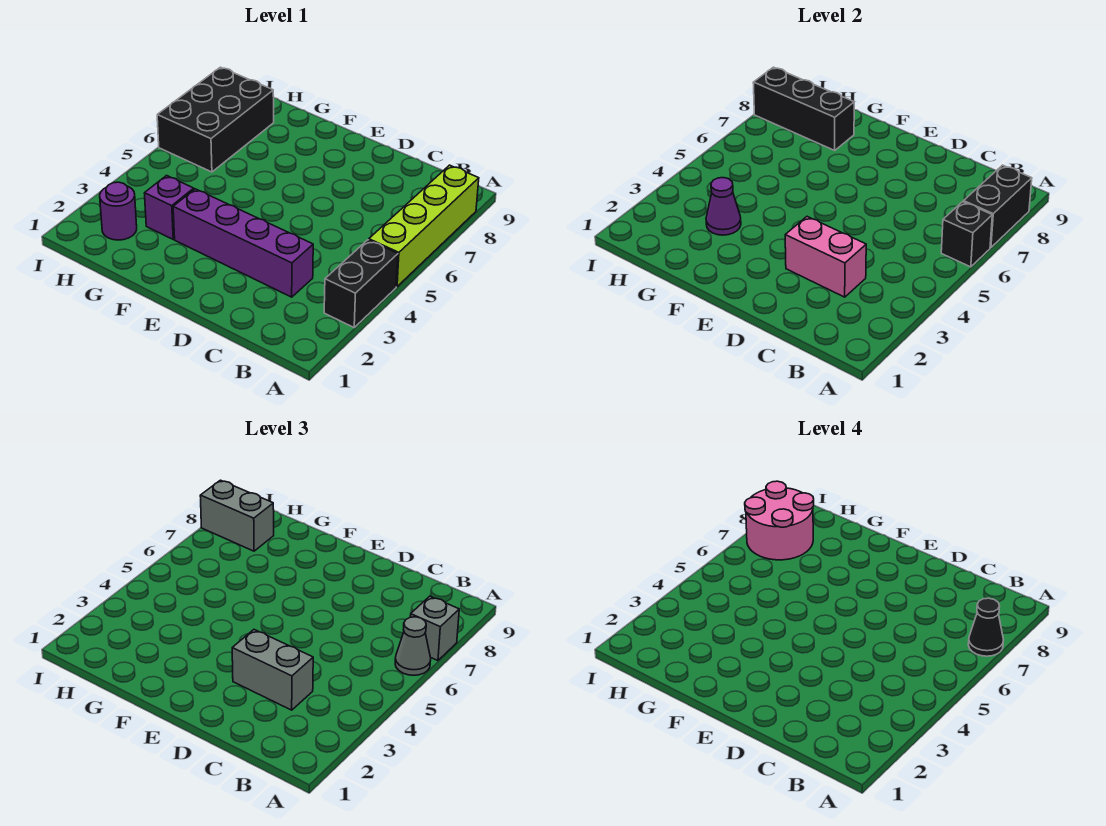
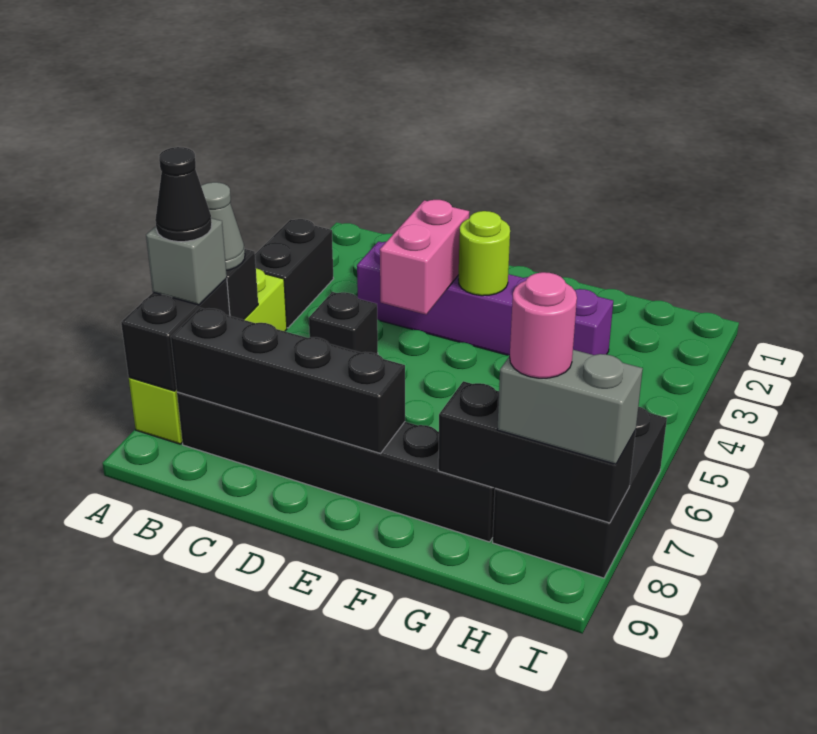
none -> black 1x6 brick [177,392,495,542]
none -> black 1x4 brick [171,308,405,453]
pink 1x2 brick [785,217,866,297] -> pink 1x2 brick turned to [380,200,469,315]
grey 1x2 brick [232,630,313,710] -> none
none -> black 1x1 brick [309,292,378,354]
none -> lime 1x1 round brick [458,211,510,296]
purple 1x1 cone [706,178,741,235] -> none
purple 1x1 round brick [100,182,137,240] -> none
pink 2x2 round brick [745,481,814,560] -> pink 1x1 round brick [510,272,577,378]

